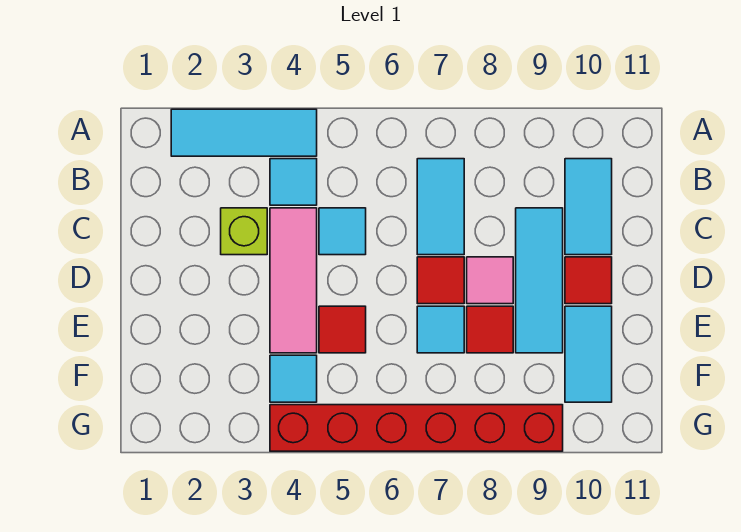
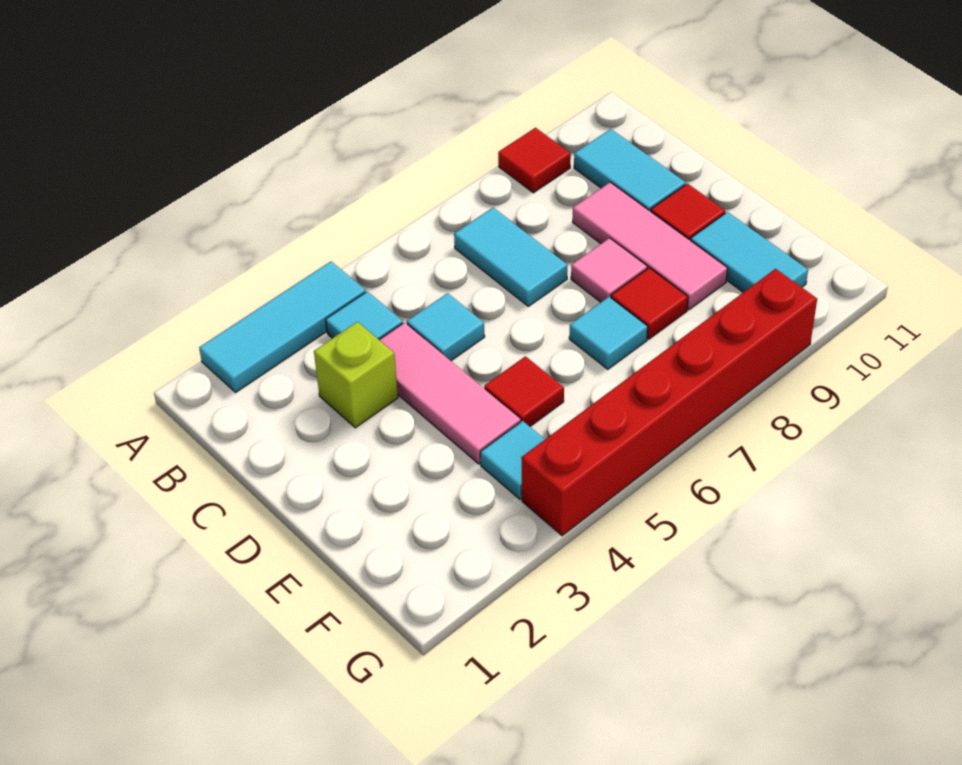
cyan 1x3 tile [516,208,563,353] -> pink 1x3 tile [573,182,728,310]
red 1x1 tile [417,257,464,304] -> red 1x1 tile moved to [498,128,571,193]

